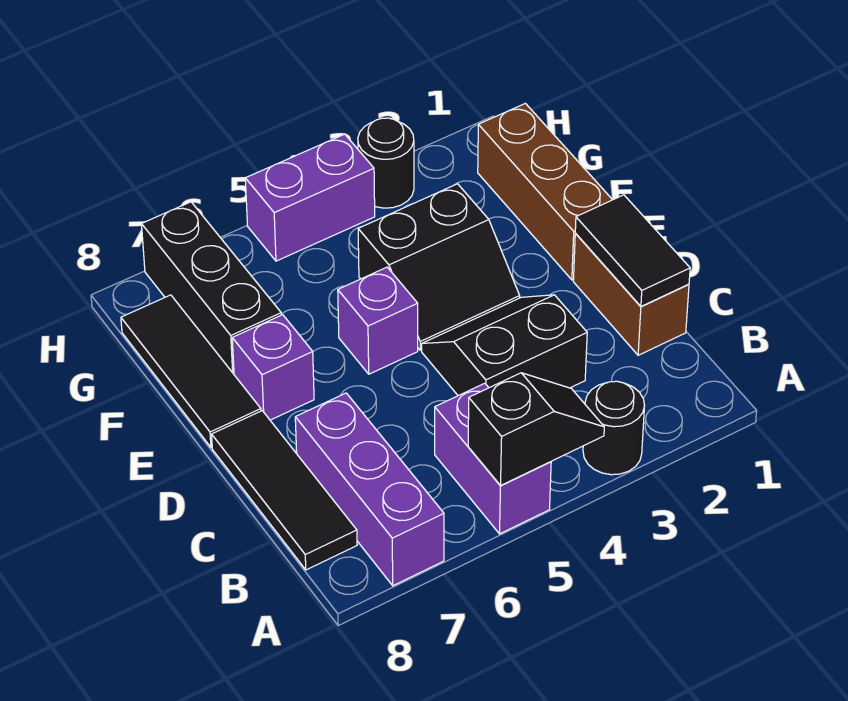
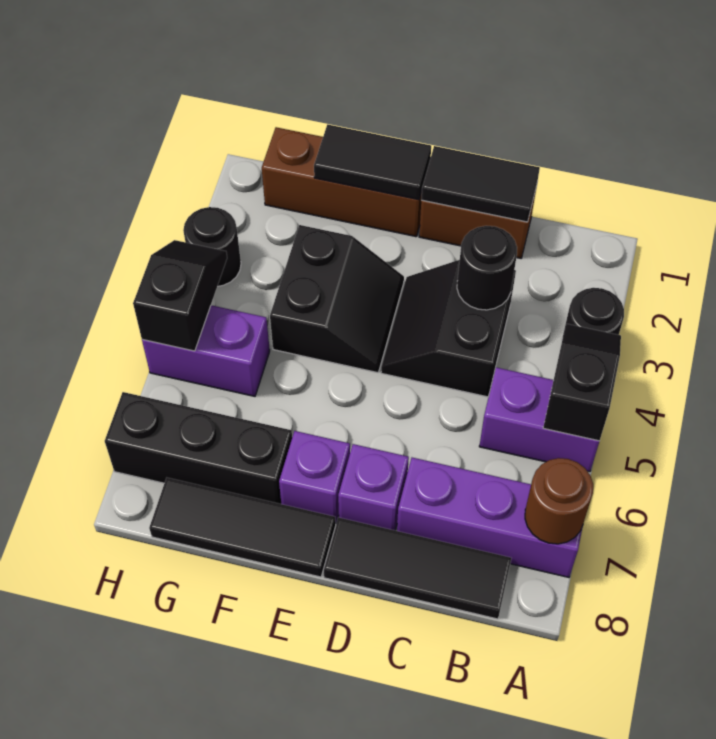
none -> brown 1x1 round brick [525,458,593,544]
none -> black 1x1 round brick [457,226,517,310]
none -> black 1x2 tile [314,124,431,200]
purple 1x1 brick [338,267,418,374] -> purple 1x1 brick moved to [338,444,409,530]
purple 1x2 brick [245,134,375,261] -> purple 1x2 brick turned to [142,305,270,396]
none -> black 1x2 slope [133,240,227,351]

